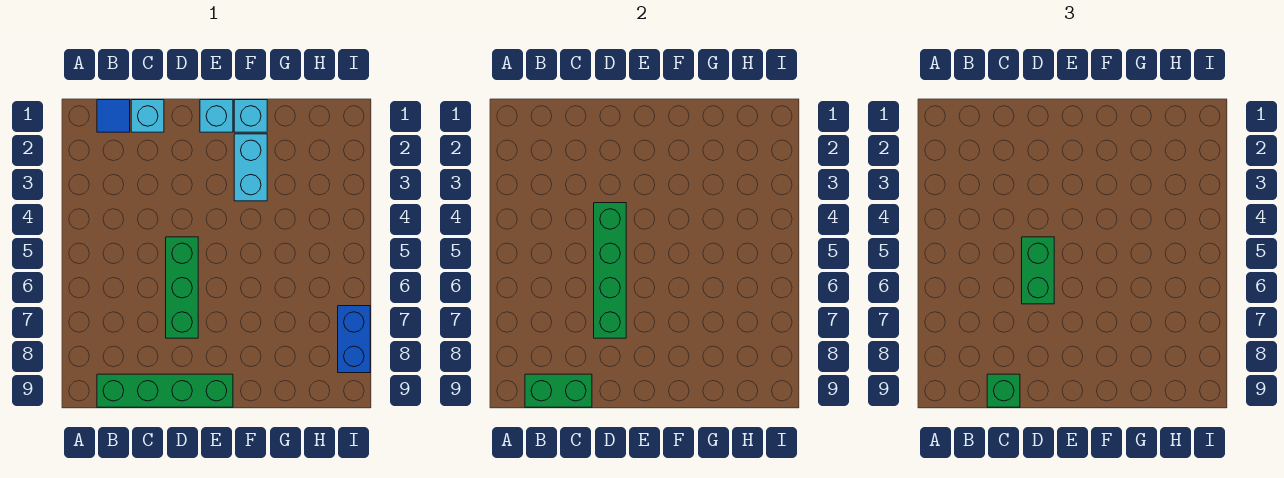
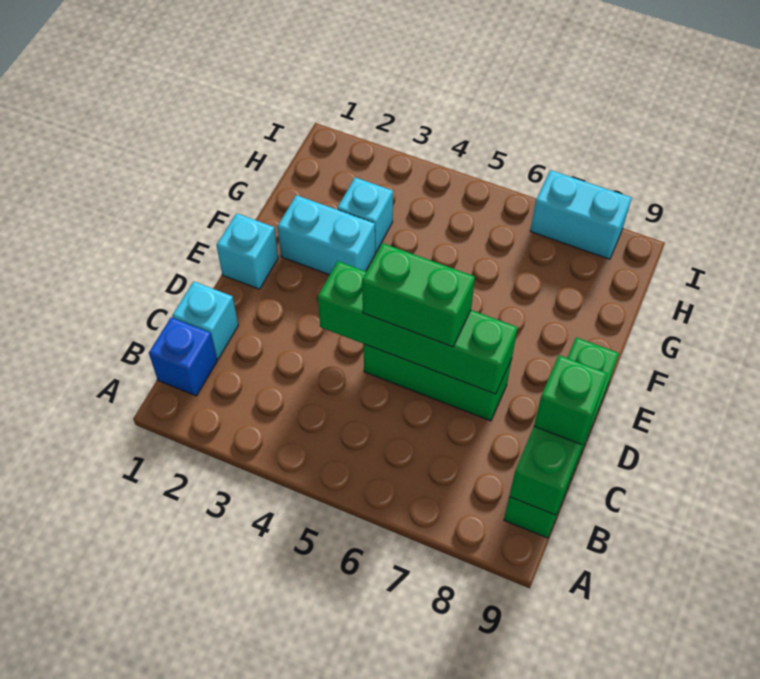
blue 1x1 tile [97,100,130,132] -> blue 1x1 brick [149,317,217,396]
cyan 1x1 brick [234,100,267,132] -> cyan 1x1 brick moved to [337,178,393,252]
blue 1x2 brick [338,306,370,373] -> cyan 1x2 brick [530,170,632,259]

